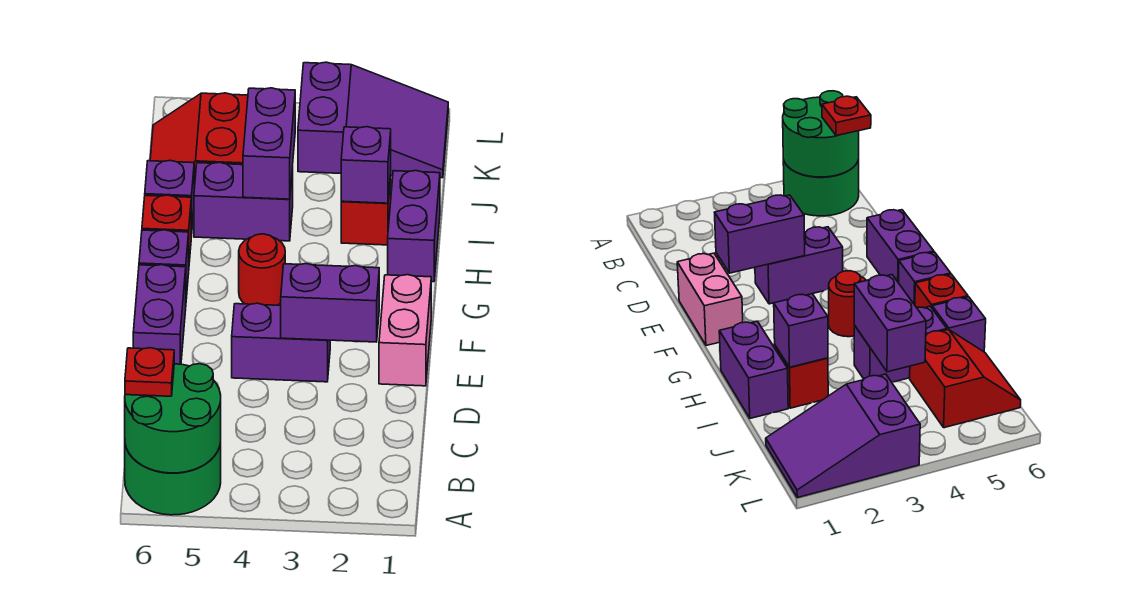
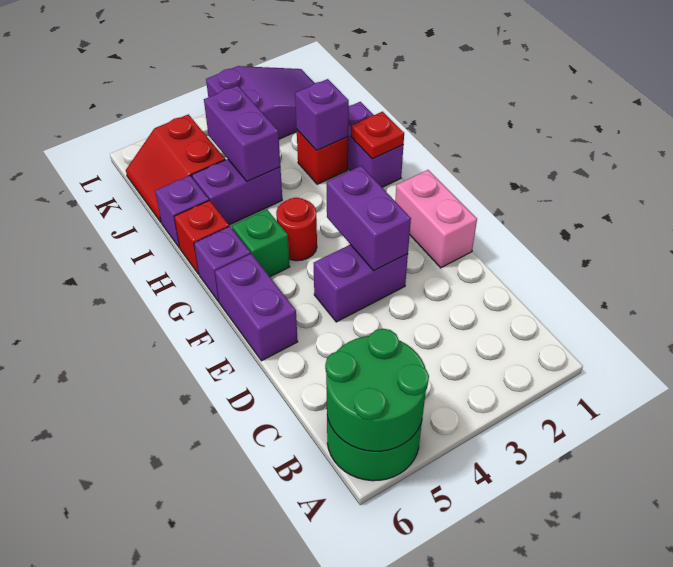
red 1x1 plate [125,348,174,396] -> red 1x1 plate moved to [351,112,404,159]
purple 1x2 brick [281,264,379,342] -> purple 1x2 brick turned to [327,166,411,271]
none -> green 1x1 brick [232,210,290,277]

